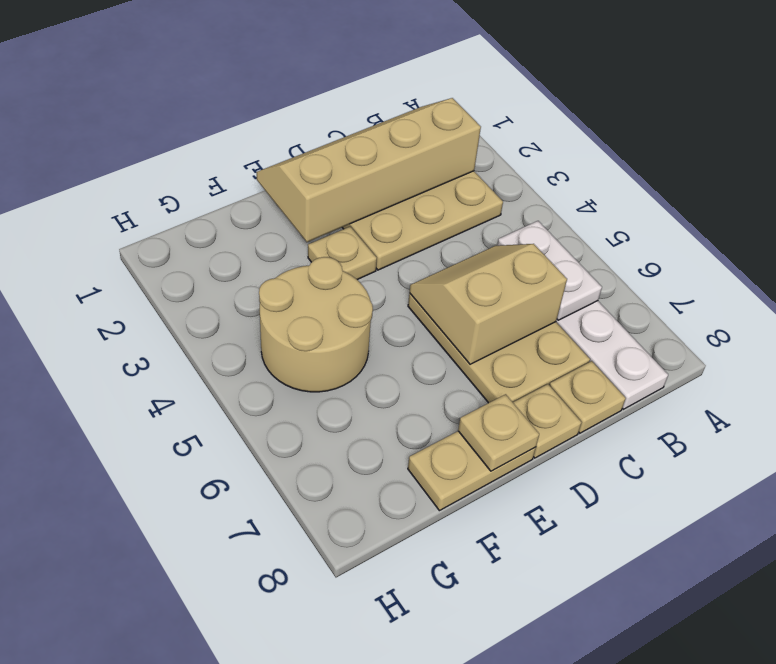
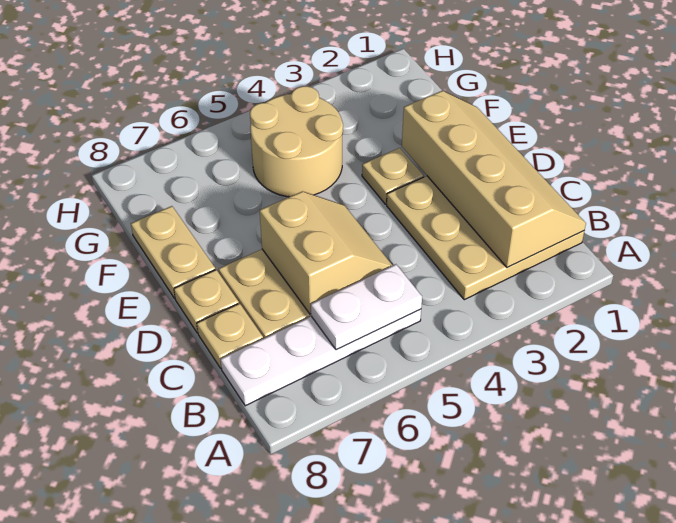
tan 1x1 plate [458,394,539,471] -> none

